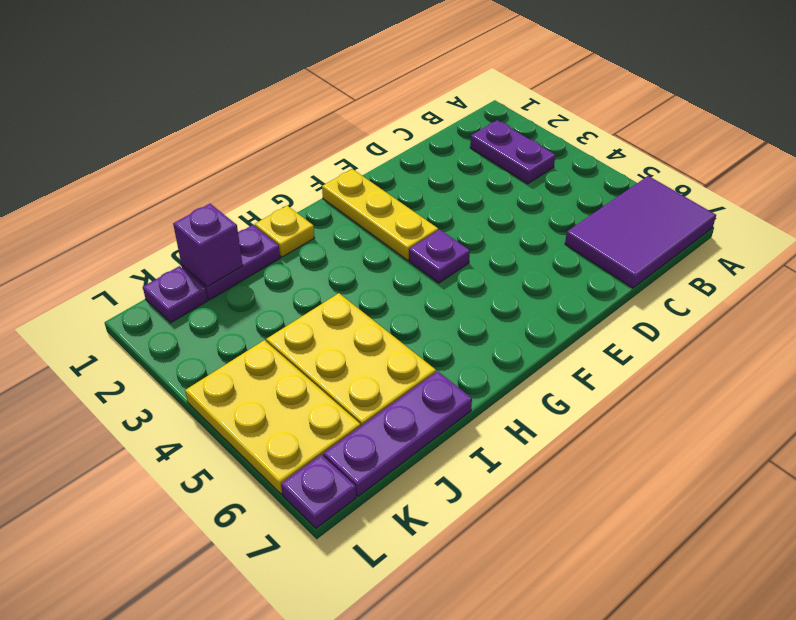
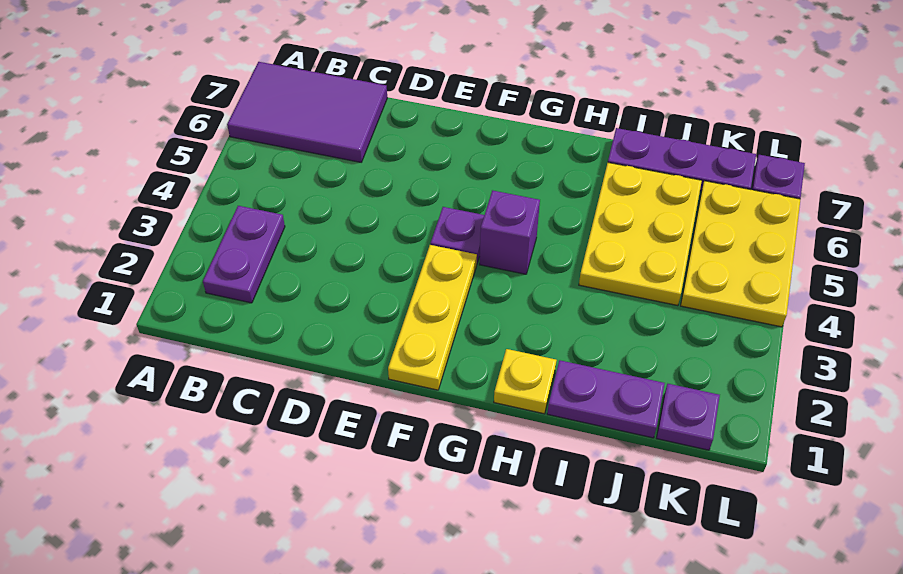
purple 1x1 brick [173,204,243,287] -> purple 1x1 brick moved to [480,190,540,274]

